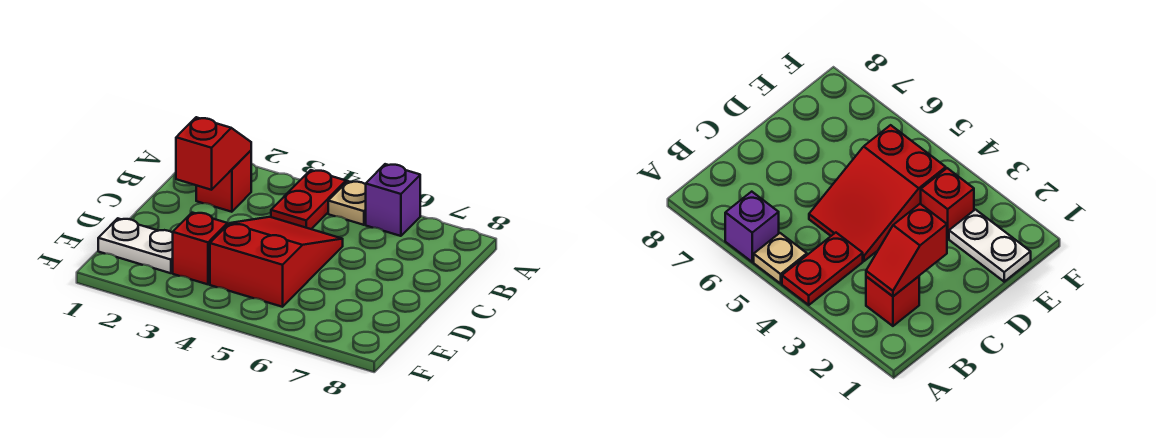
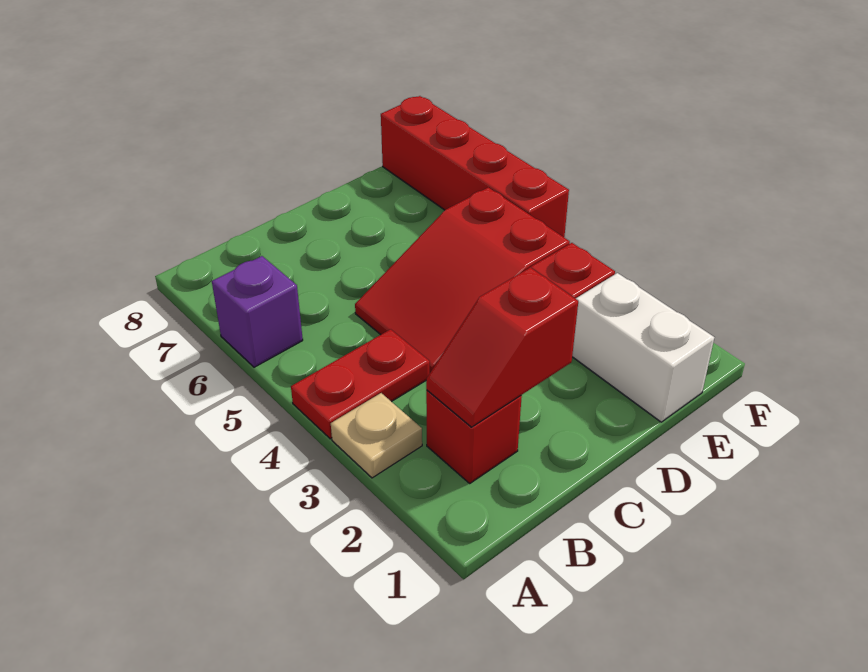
tan 1x1 plate [328,181,366,225] -> tan 1x1 plate moved to [331,393,422,478]
white 1x2 plate [98,218,173,273] -> white 1x2 brick [572,273,714,422]
none -> red 1x4 brick [381,96,569,237]

